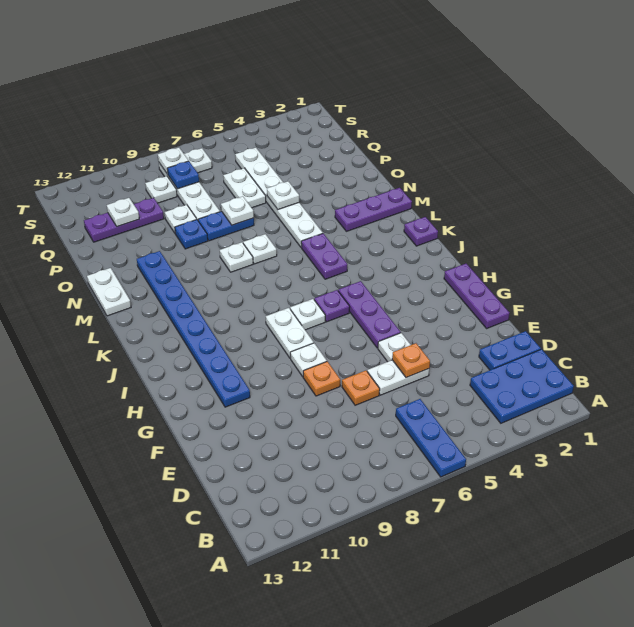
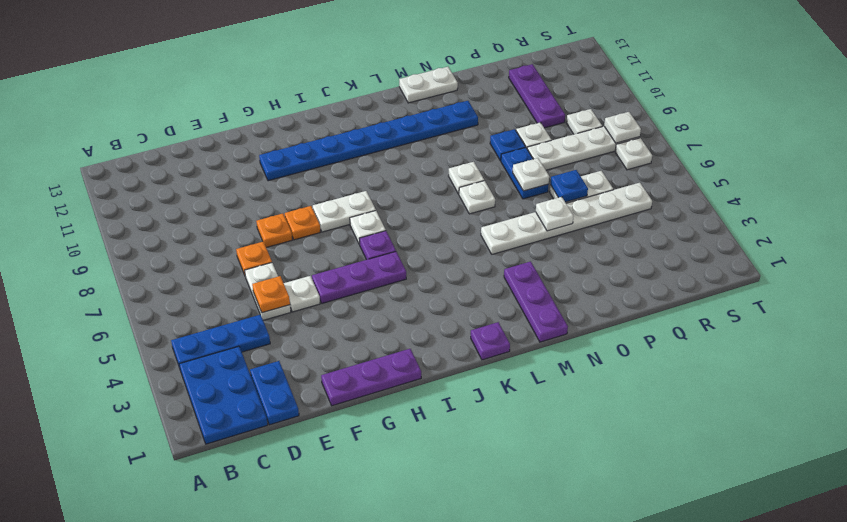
blue 1x3 plate [396,399,466,477] -> blue 1x3 plate moved to [171,315,270,368]
white 1x1 plate [290,343,327,377] -> orange 1x1 plate [285,206,320,240]
purple 1x2 plate [301,234,347,279] -> none
white 1x1 plate [107,198,139,227] -> none
blue 1x1 plate [167,161,199,189] -> blue 1x1 plate moved to [550,170,588,202]

